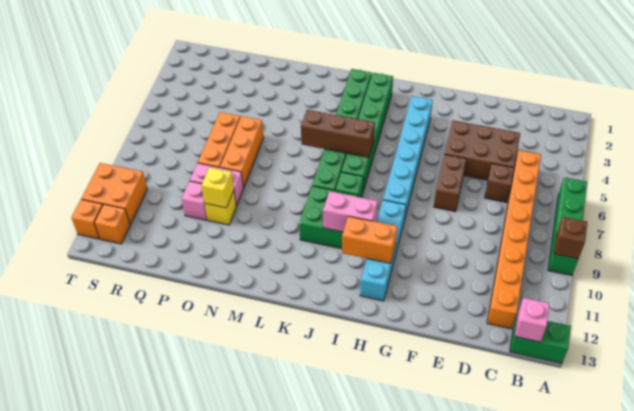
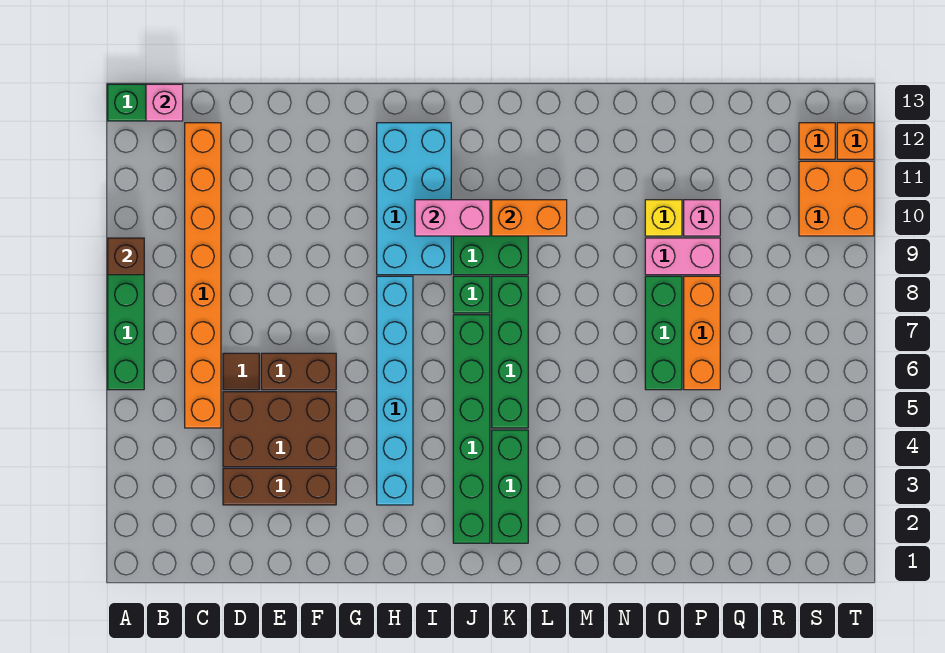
brown 1x1 brick [485,164,514,202] -> brown 1x1 tile [223,353,259,390]
brown 1x2 brick [434,155,467,212] -> brown 1x2 brick turned to [261,353,336,390]
cyan 1x4 brick [360,200,406,301] -> cyan 2x4 brick [377,123,451,275]
orange 1x2 brick [342,216,397,263] -> orange 1x2 brick moved to [492,200,567,236]
brown 1x3 brick [301,110,375,157] -> brown 1x3 brick moved to [223,468,336,505]
orange 1x3 brick [220,116,264,188] -> green 1x3 brick [645,276,682,390]
yellow 1x1 brick [201,167,234,208] -> none

